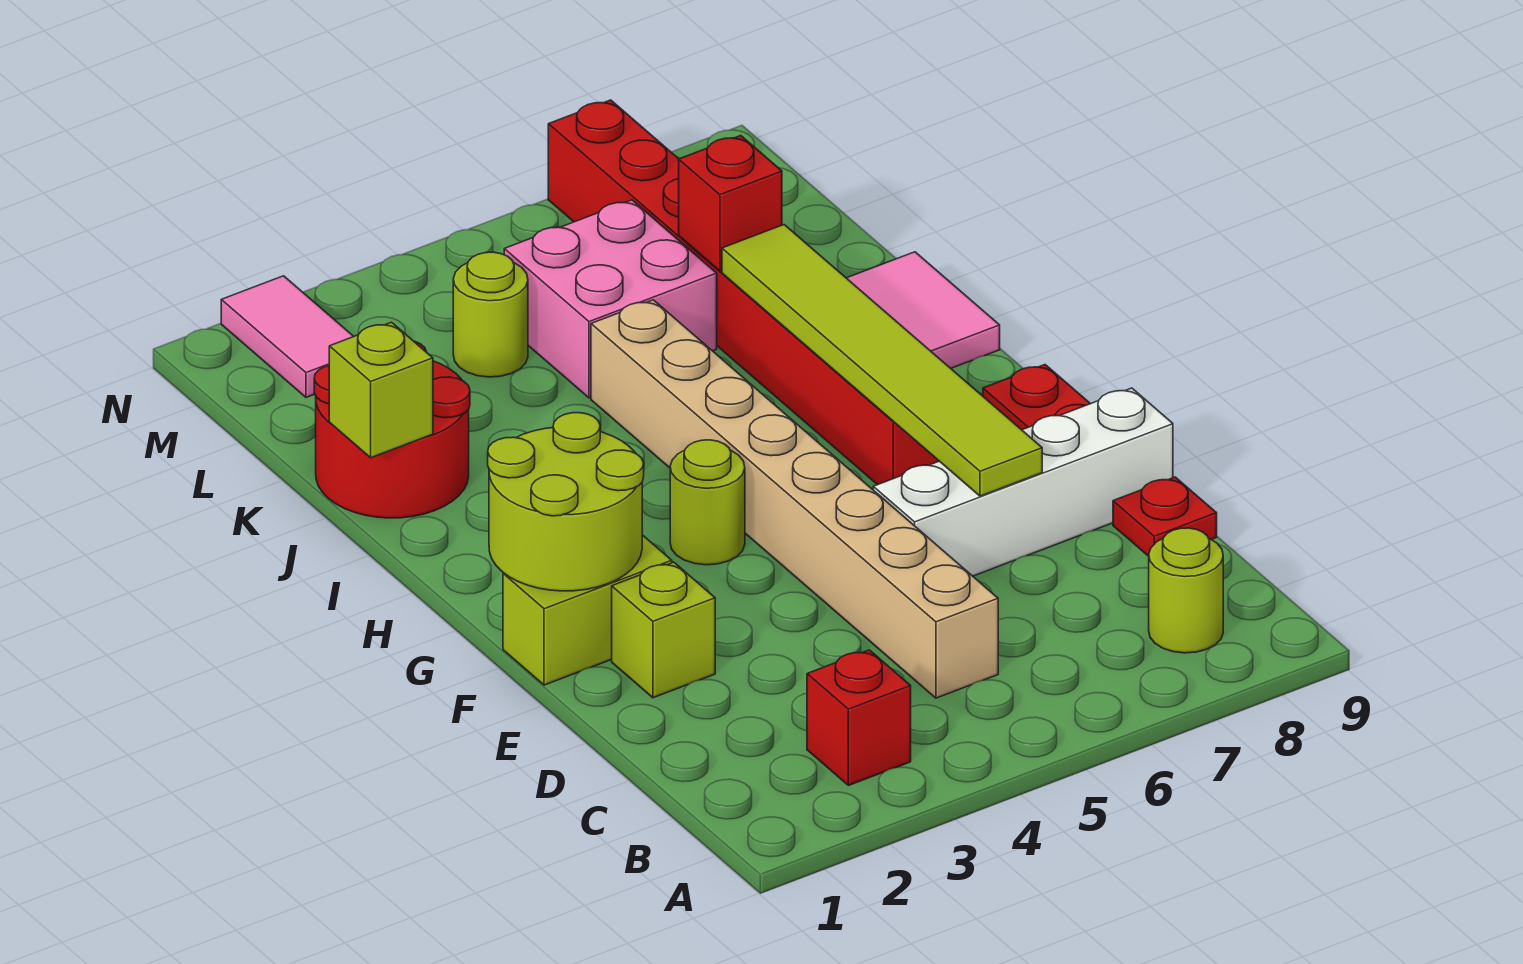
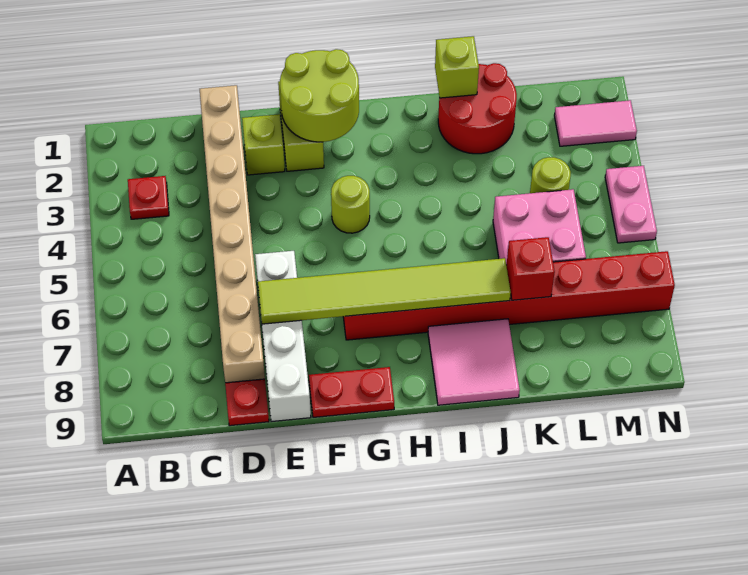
red 1x1 brick [807,650,911,785] -> red 1x1 plate [128,176,169,219]
lime 1x1 round brick [1149,528,1223,653] -> none
tan 1x8 brick [591,300,998,698] -> tan 1x8 brick turned to [200,85,265,383]
none -> pink 1x2 plate [605,166,657,243]

